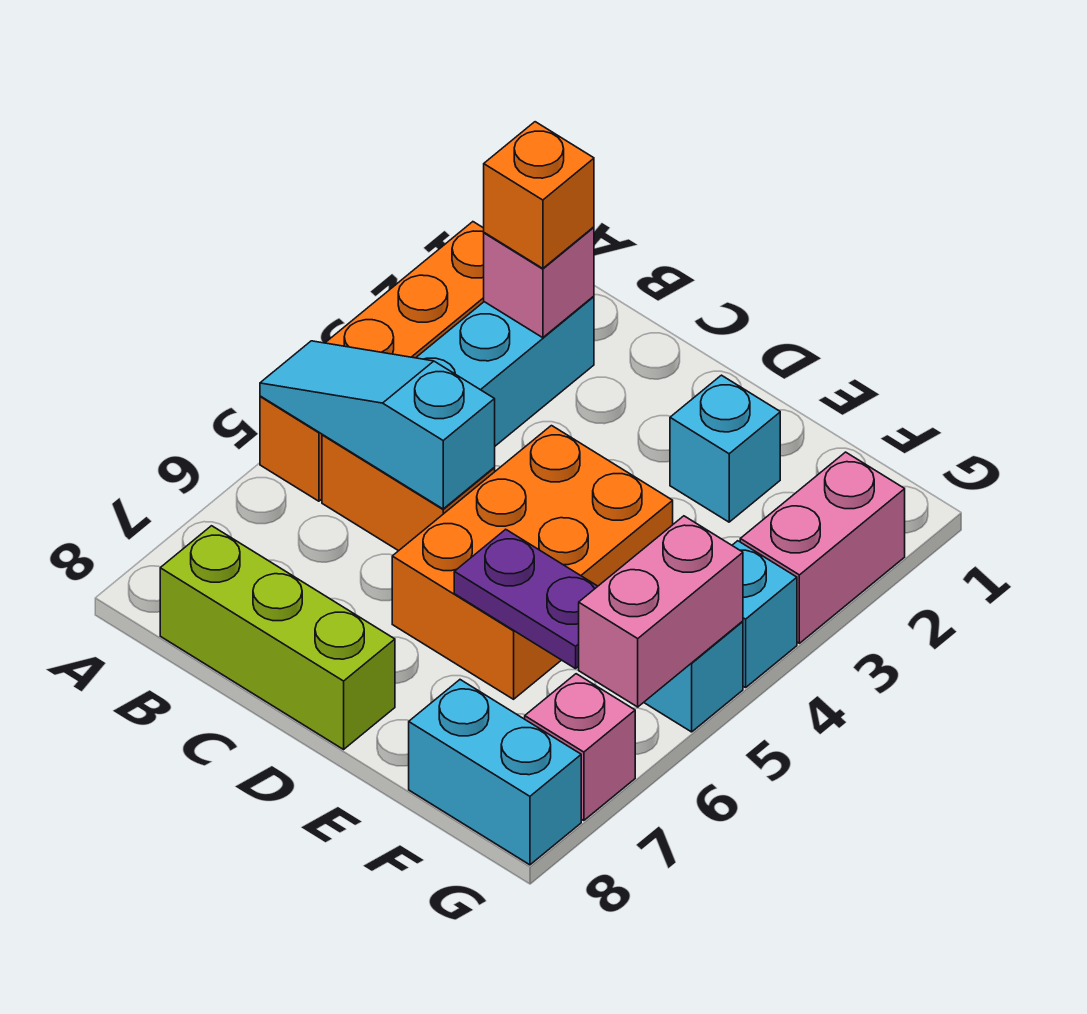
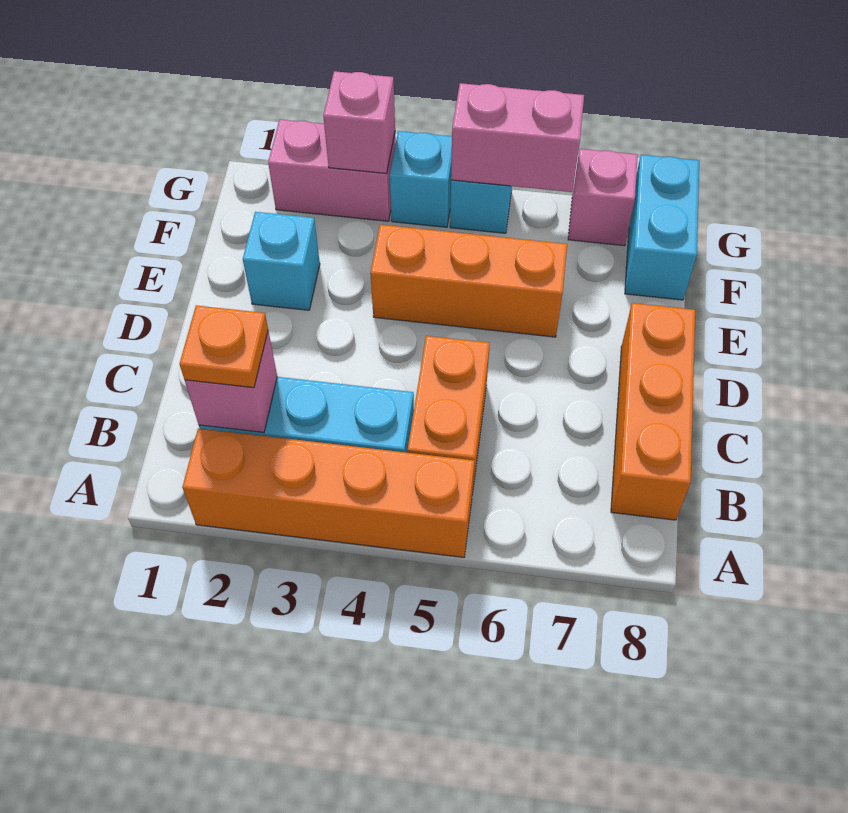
cyan 1x3 slope [260,341,495,509] -> none
orange 1x1 brick [484,122,594,268] -> orange 1x1 plate [180,305,268,388]
lime 1x3 brick [160,526,395,749] -> orange 1x3 brick [611,303,695,520]
orange 2x3 brick [392,426,673,699] -> orange 1x3 brick [370,225,567,337]
purple 1x2 plate [454,529,598,669] -> none
none -> pink 1x1 brick [323,71,395,174]

